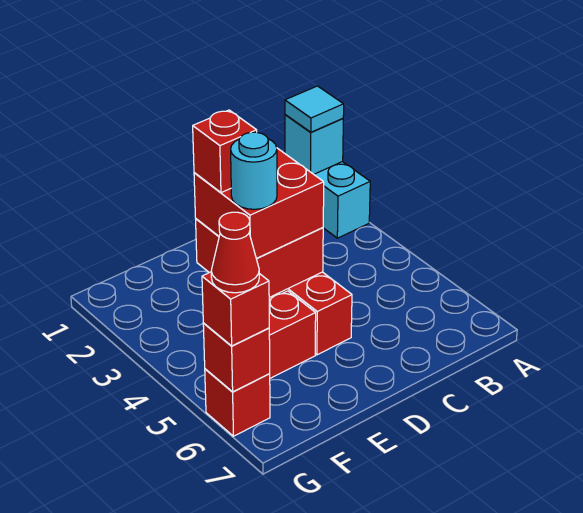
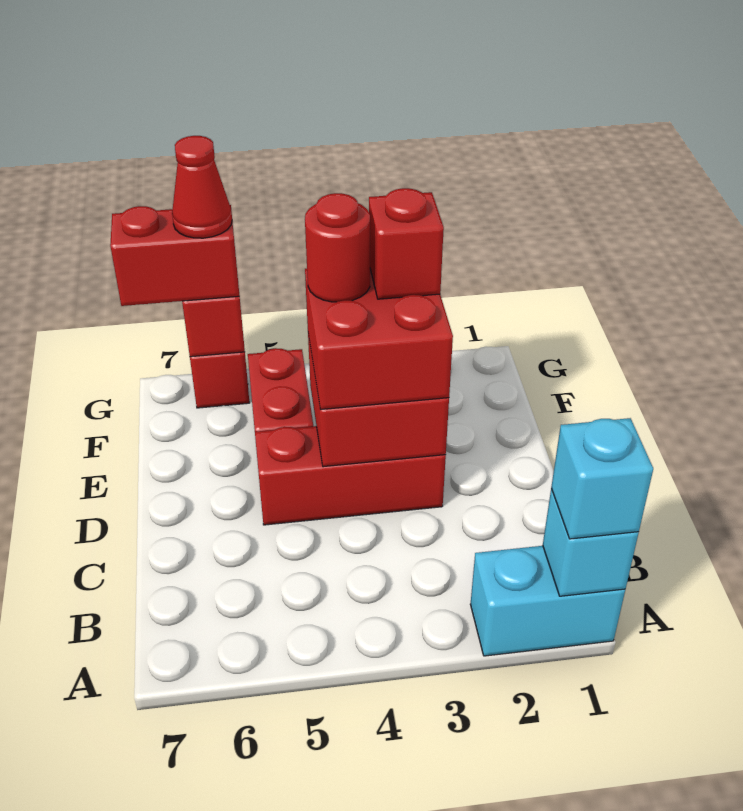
cyan 1x1 tile [285,86,344,132] -> cyan 1x1 brick [551,418,653,539]
cyan 1x1 round brick [231,132,277,209] -> red 1x1 round brick [305,193,370,302]
red 1x1 brick [202,272,269,346] -> red 1x2 brick [110,205,239,306]

